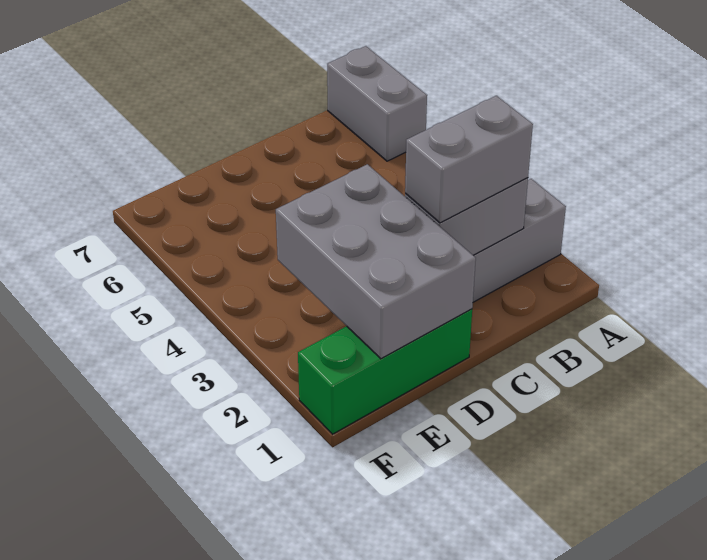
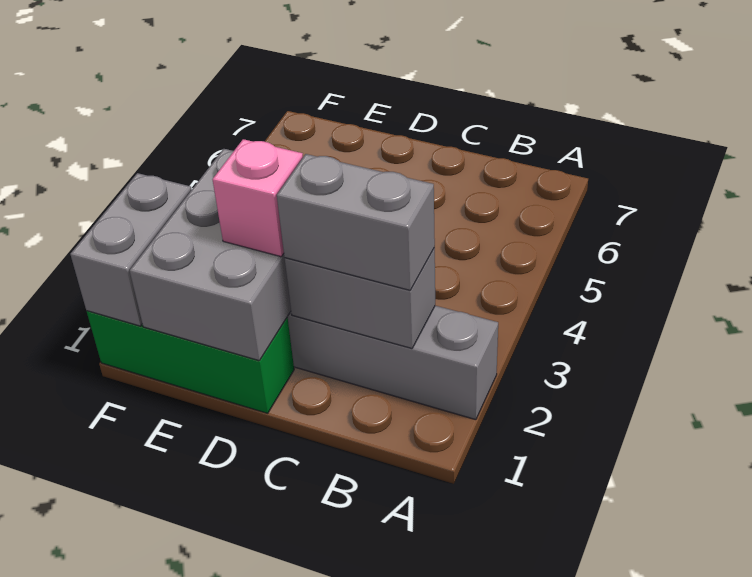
grey 1x2 brick [327,46,427,161] -> grey 1x2 brick moved to [70,173,192,326]
none -> pink 1x1 brick [213,139,303,257]

